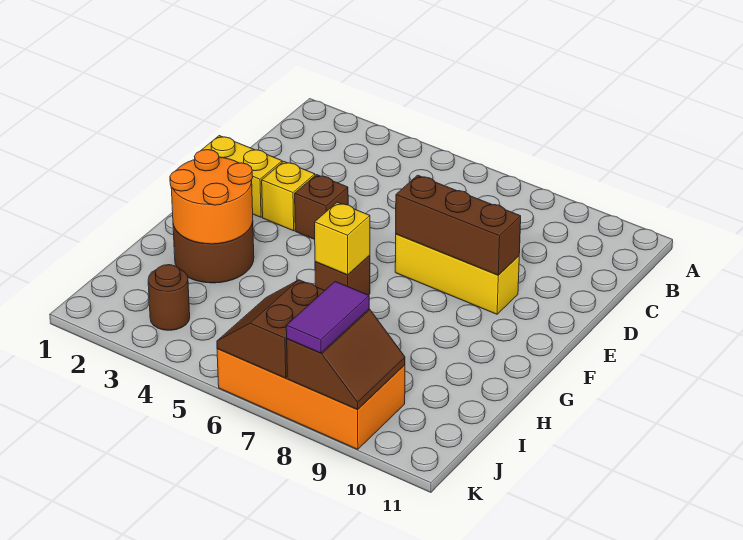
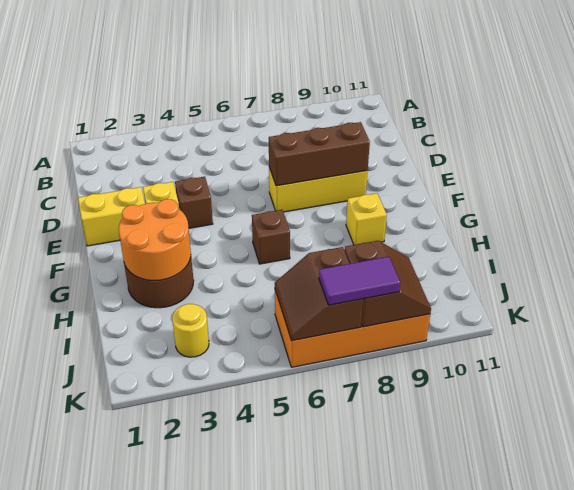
yellow 1x1 brick [315,202,370,275] -> yellow 1x1 brick moved to [346,193,387,245]
brown 1x1 round brick [148,265,190,330] -> yellow 1x1 round brick [172,304,209,357]
purple 1x2 tile [286,282,369,353] -> purple 1x2 tile turned to [319,257,400,305]

